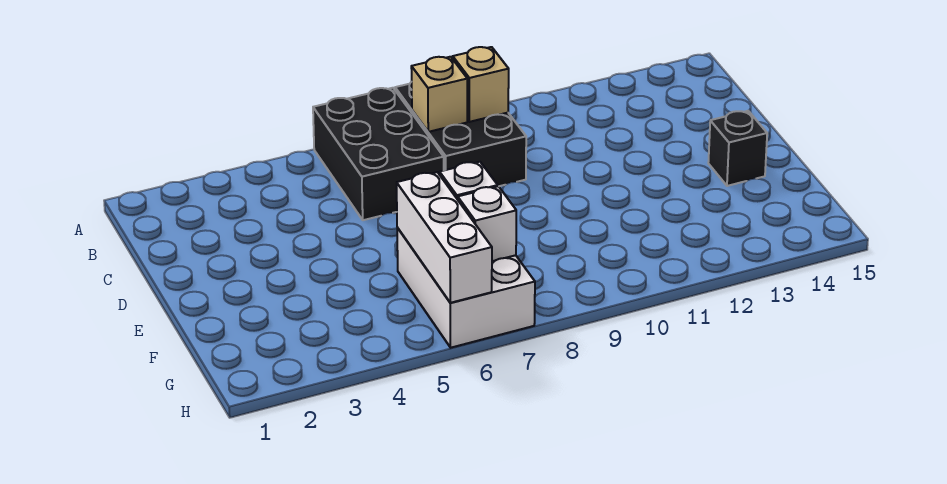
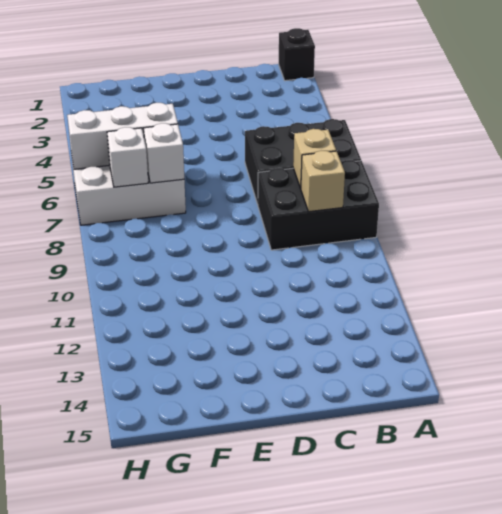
black 1x1 brick [708,111,767,186] -> black 1x1 brick moved to [279,28,315,81]

